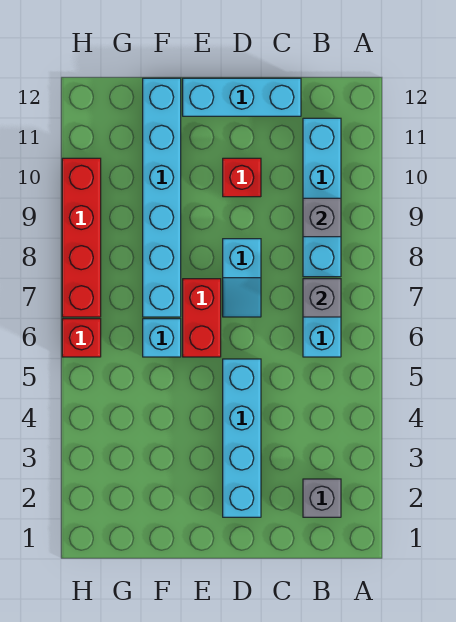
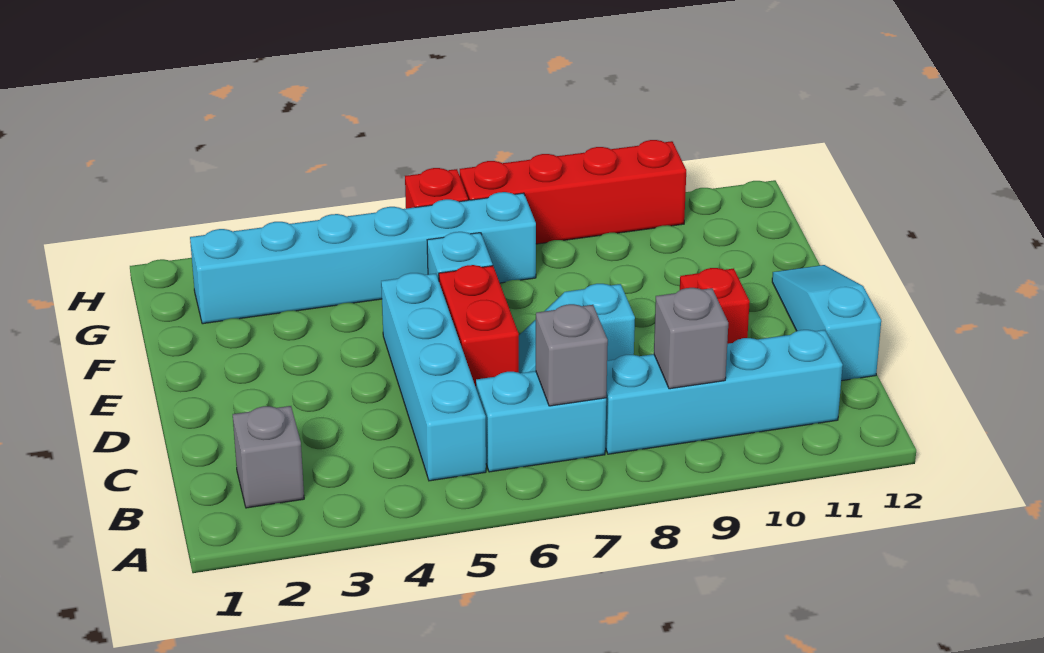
cyan 1x3 brick [183,78,301,116] -> cyan 1x3 slope [772,265,881,381]
cyan 1x4 brick [223,359,261,517] -> cyan 1x4 brick turned to [381,273,486,481]
red 1x2 brick [183,279,221,357] -> red 1x2 brick turned to [439,265,519,387]
cyan 1x6 brick [143,78,181,317] -> cyan 1x6 brick moved to [190,192,536,324]

